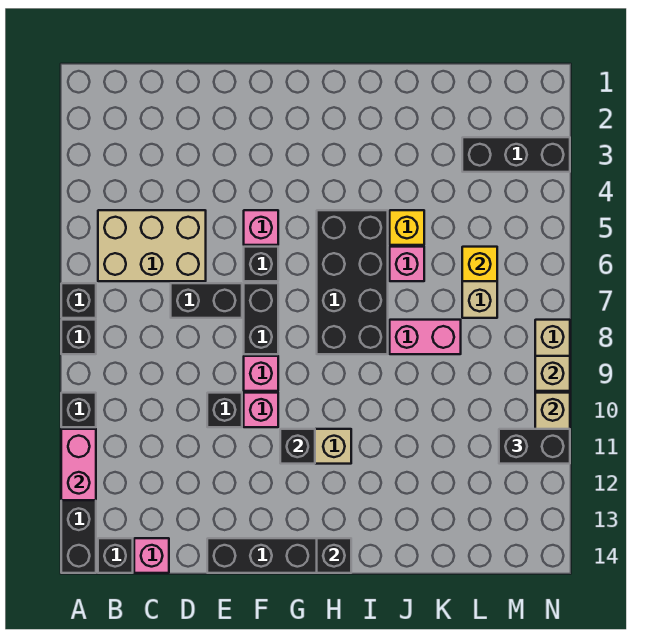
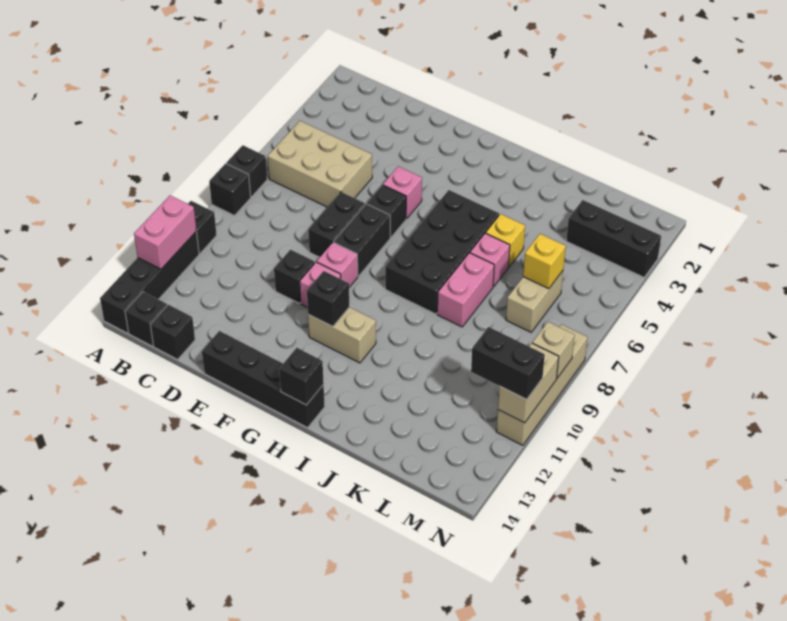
pink 1x1 brick [134,538,169,573] -> black 1x1 brick [150,305,195,359]
black 1x2 brick [171,283,242,318] -> black 1x2 brick turned to [308,192,365,257]
pink 1x2 brick [390,320,461,354] -> pink 1x2 brick turned to [437,253,494,327]

